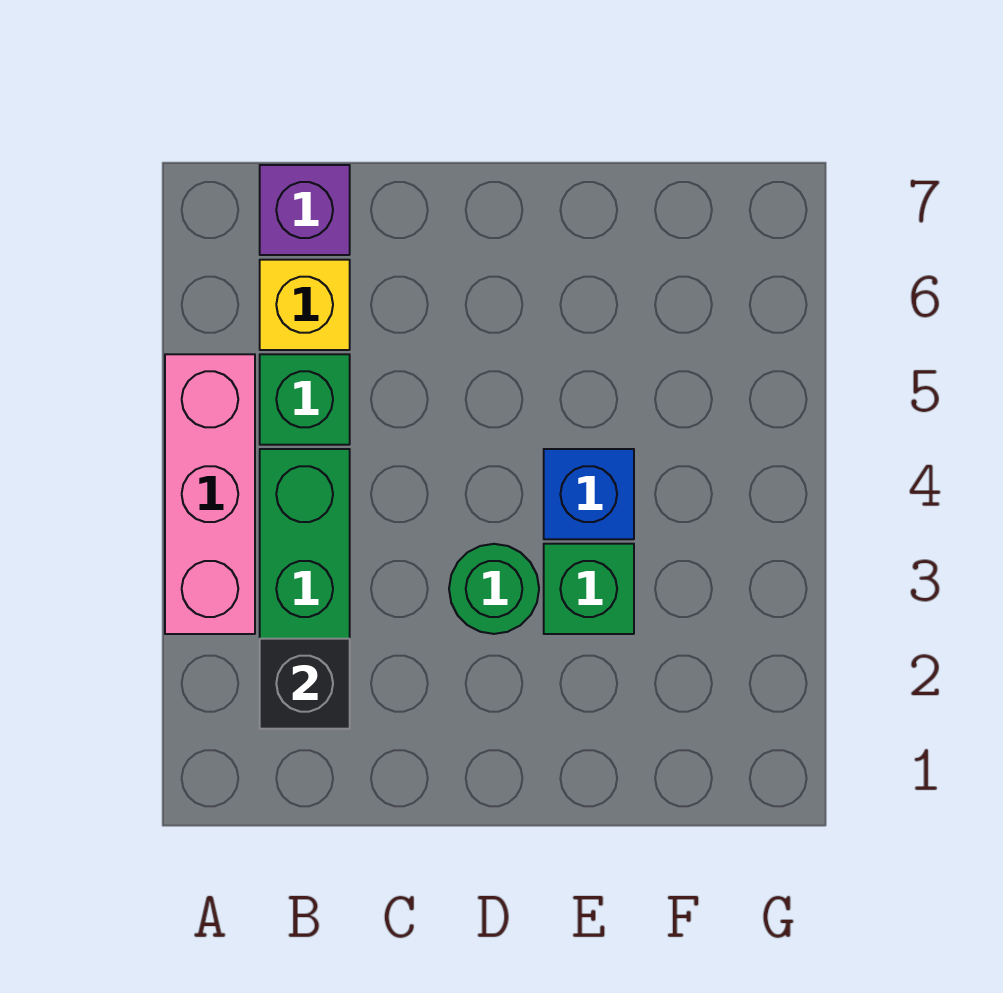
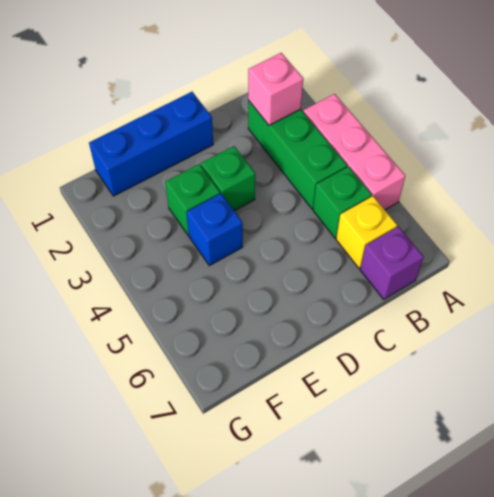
black 1x1 brick [260,639,350,729] -> pink 1x1 brick [248,53,303,125]
none -> blue 1x3 brick [89,92,213,196]
green 1x1 round brick [449,544,539,634] -> green 1x1 brick [201,146,255,211]

